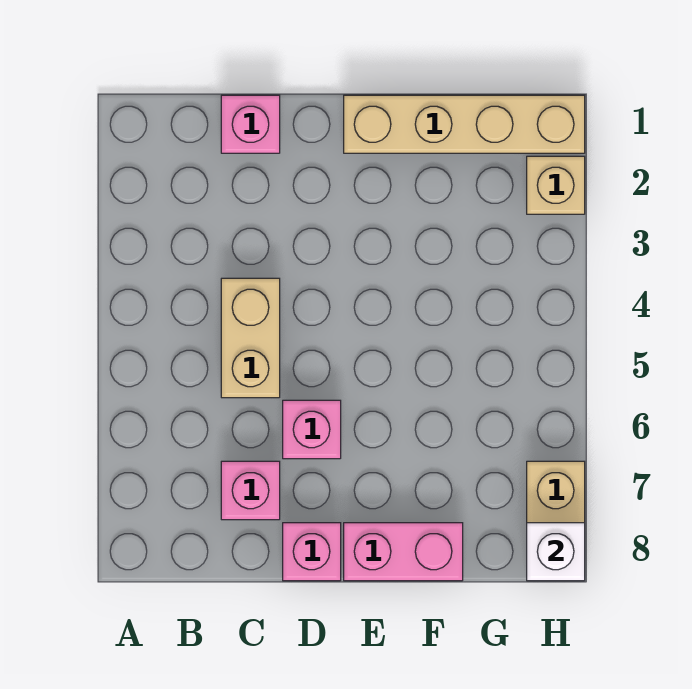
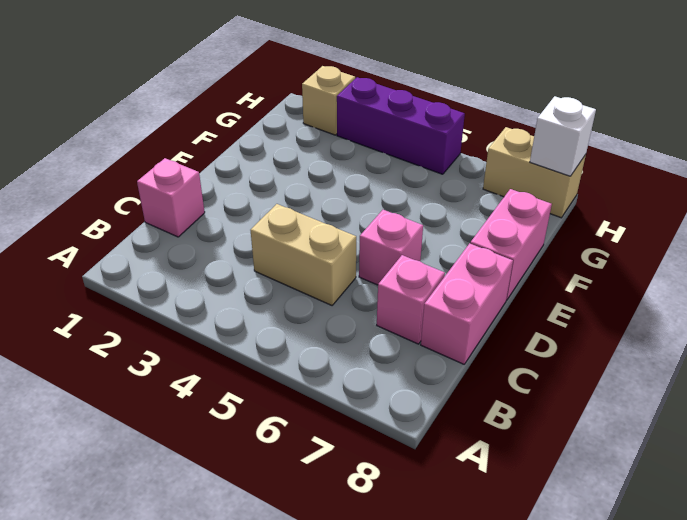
pink 1x1 brick [283,523,341,581] -> pink 1x2 brick [421,243,513,364]
tan 1x4 brick [344,95,585,153] -> none
none -> purple 1x3 brick [337,77,465,174]

